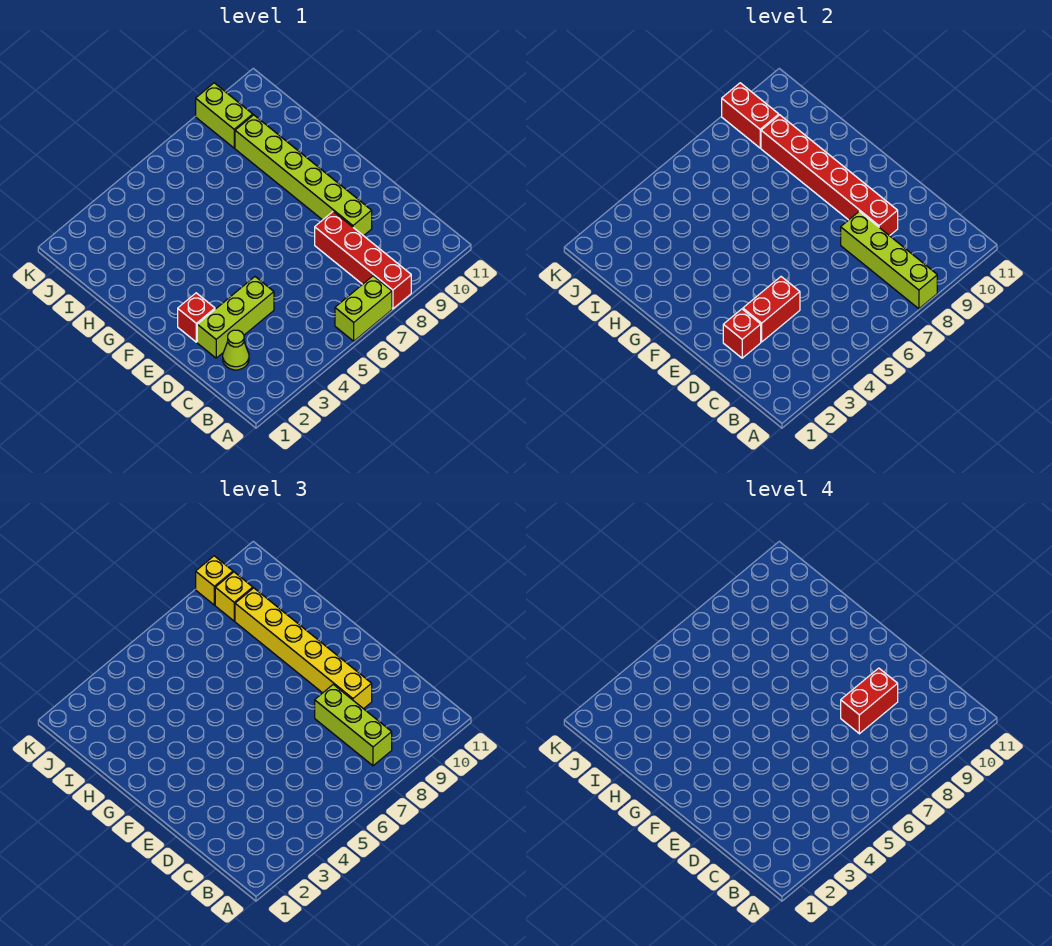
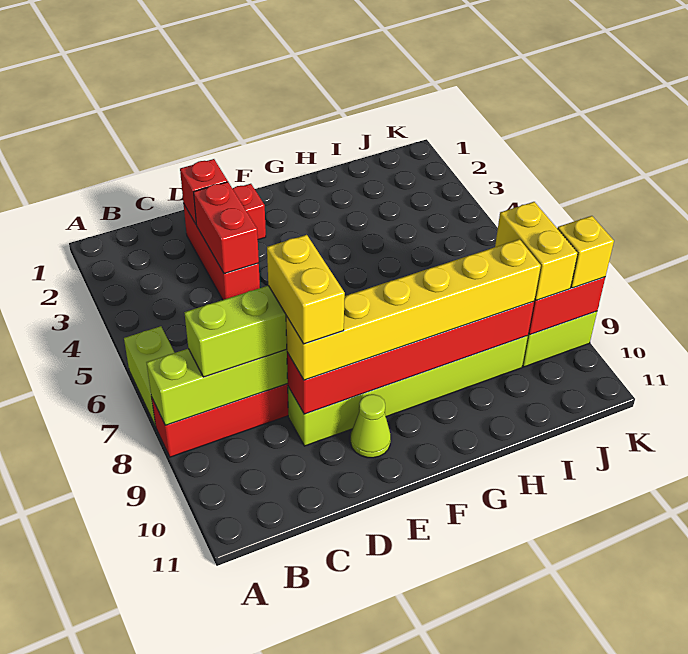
lime 1x1 cone [223,330,249,370] -> lime 1x1 cone moved to [350,394,391,458]
lime 1x3 brick [197,277,274,358] -> red 1x3 brick [183,203,260,300]
red 1x2 brick [841,668,898,734] -> yellow 1x2 brick [267,235,345,344]
yellow 1x1 brick [215,572,253,621] -> yellow 1x2 brick [495,202,578,300]

